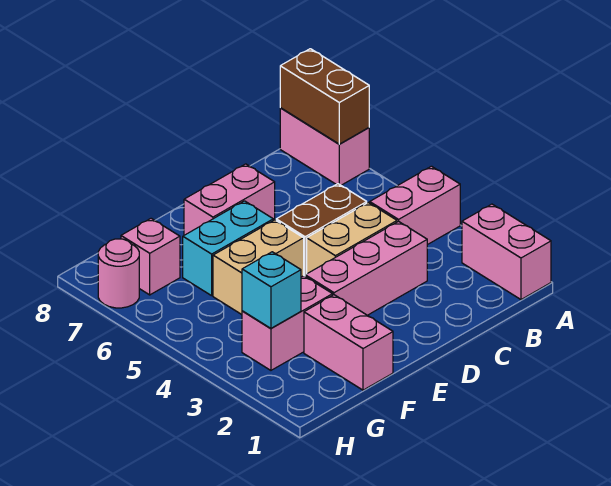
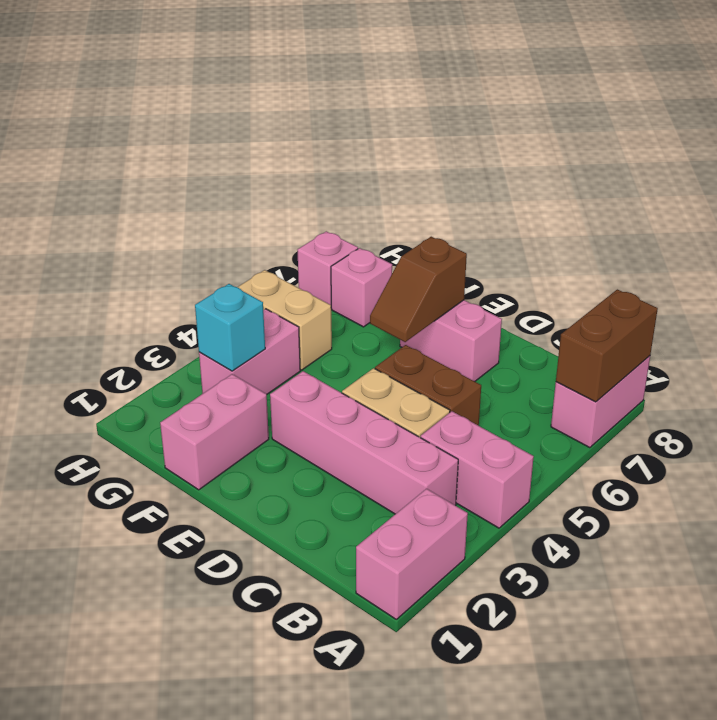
pink 1x3 brick [305,221,427,315] -> pink 1x4 brick [270,371,458,514]
tan 1x2 brick [213,220,304,315] -> tan 1x2 brick moved to [238,270,332,370]
cyan 1x2 brick [183,201,273,296] -> none
none -> brown 1x2 slope [370,237,467,342]
pink 1x2 brick [242,276,333,370] -> pink 1x2 brick turned to [199,309,300,394]
pink 1x1 round brick [98,239,139,308] -> pink 1x1 brick [298,231,358,305]

